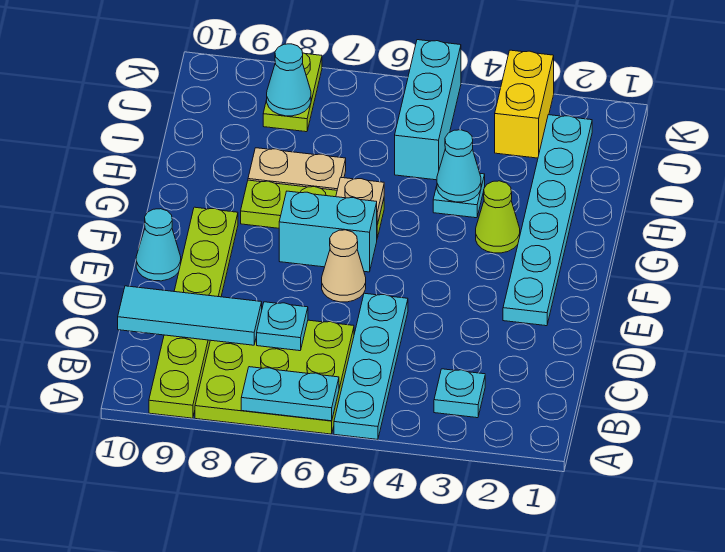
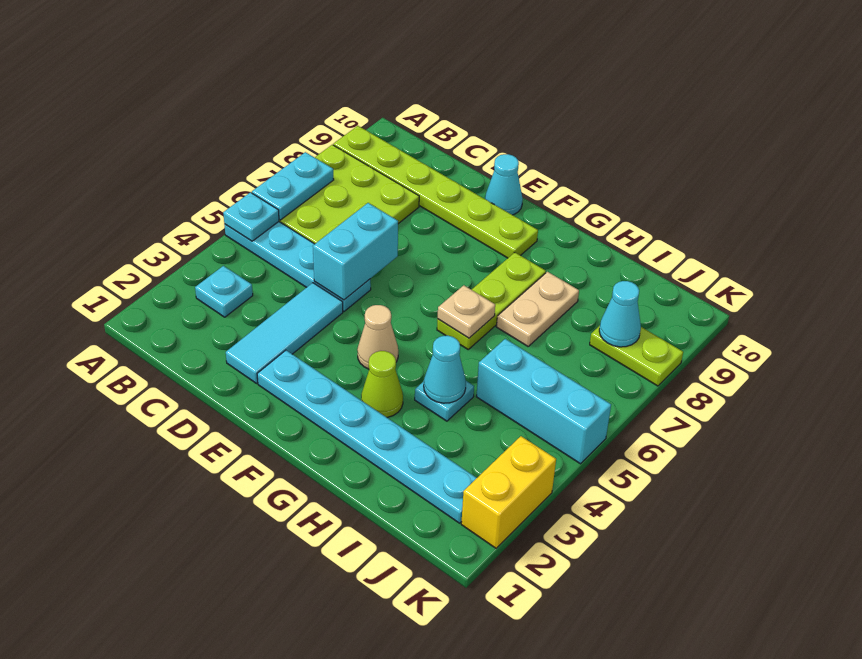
cyan 1x1 plate [257,302,308,351] -> cyan 1x1 plate moved to [223,192,279,241]
cyan 1x3 tile [118,286,262,345] -> cyan 1x3 tile moved to [226,283,343,383]
tan 1x1 cone [322,230,366,302] -> tan 1x1 cone moved to [357,305,398,369]
cyan 1x2 brick [279,191,377,272] -> cyan 1x2 brick moved to [313,203,398,300]
yellow 1x2 brick [495,50,554,158] -> yellow 1x2 brick turned to [461,436,556,548]

